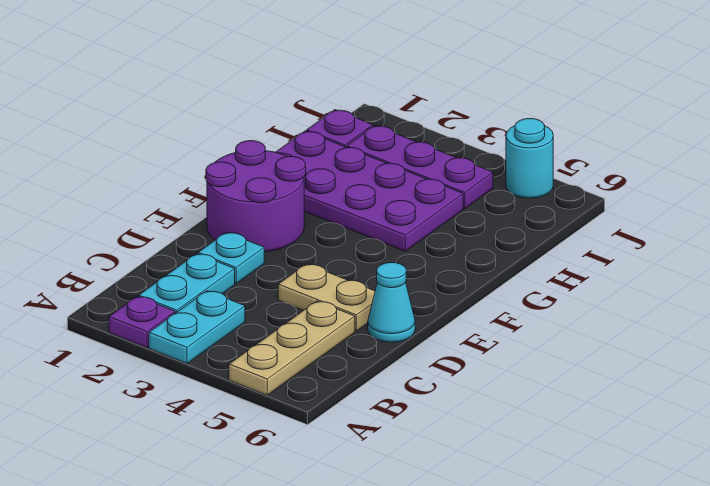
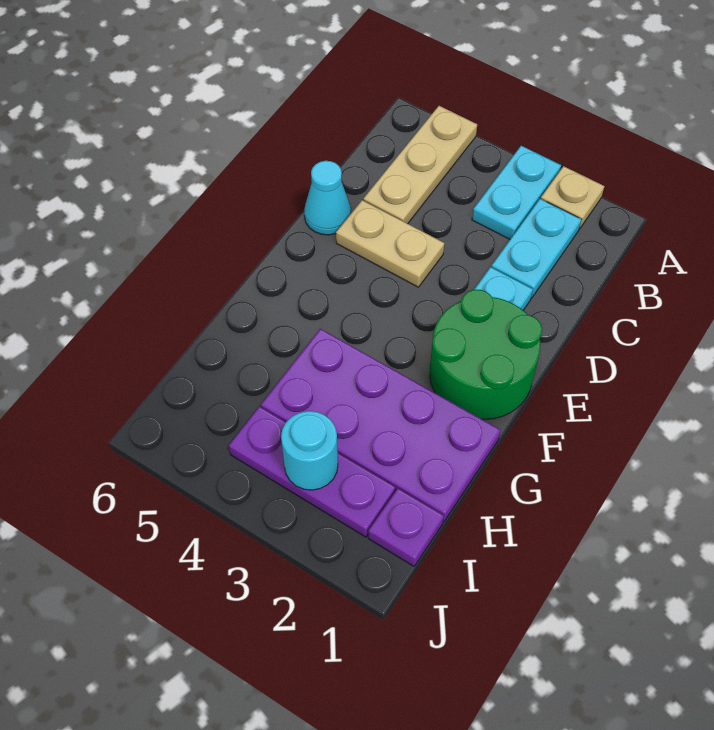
purple 1x1 plate [109,296,175,348] -> tan 1x1 plate [541,166,604,229]
purple 2x2 round brick [206,141,306,252] -> green 2x2 round brick [430,290,542,419]
cyan 1x1 round brick [506,119,553,198] -> cyan 1x1 round brick moved to [281,411,338,490]

